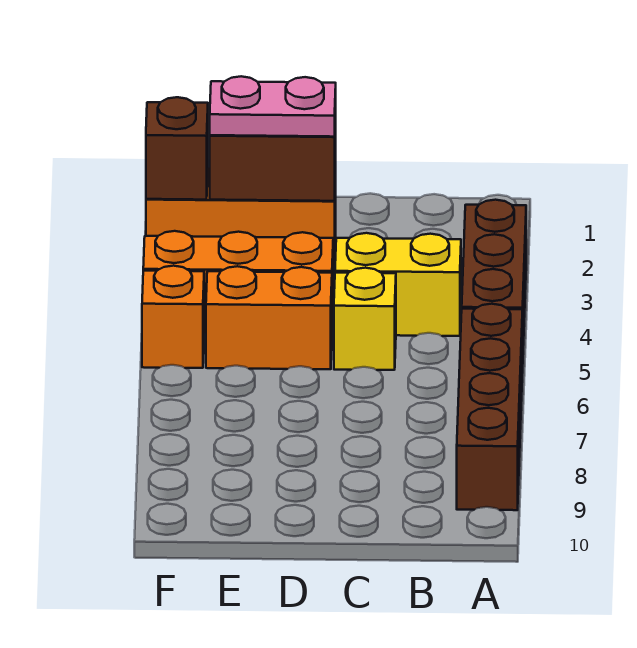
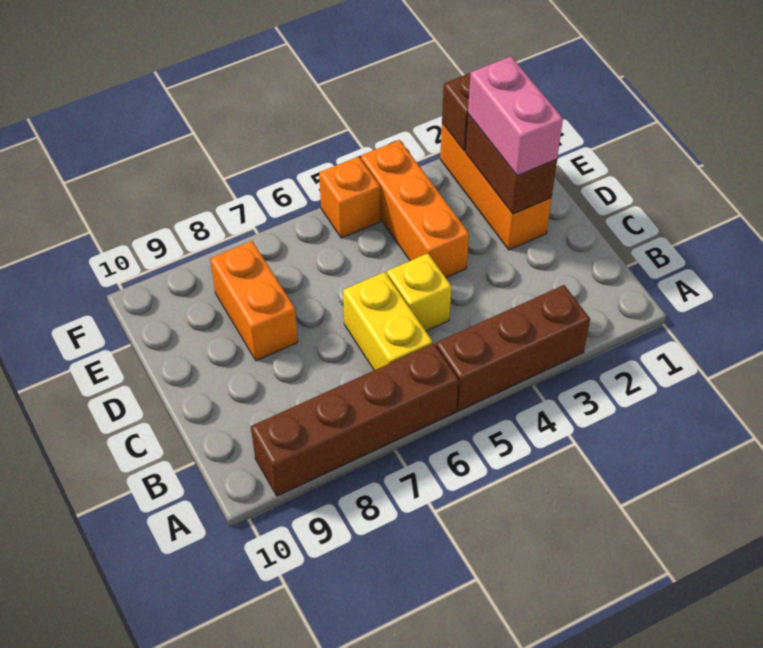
yellow 1x2 brick [335,233,461,336] -> yellow 1x2 brick moved to [343,272,433,370]
pink 1x2 plate [210,76,336,137] -> pink 1x2 brick [468,57,563,176]
orange 1x2 brick [206,266,332,369] -> orange 1x2 brick moved to [210,241,298,361]

